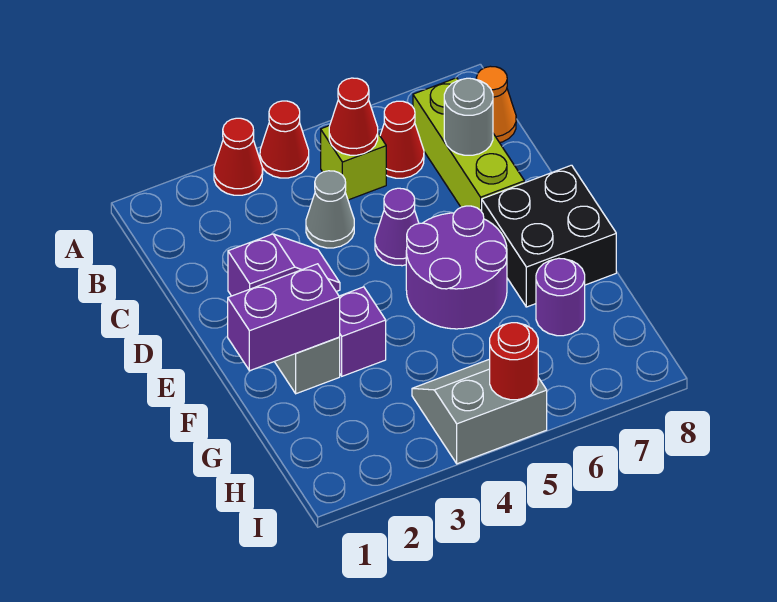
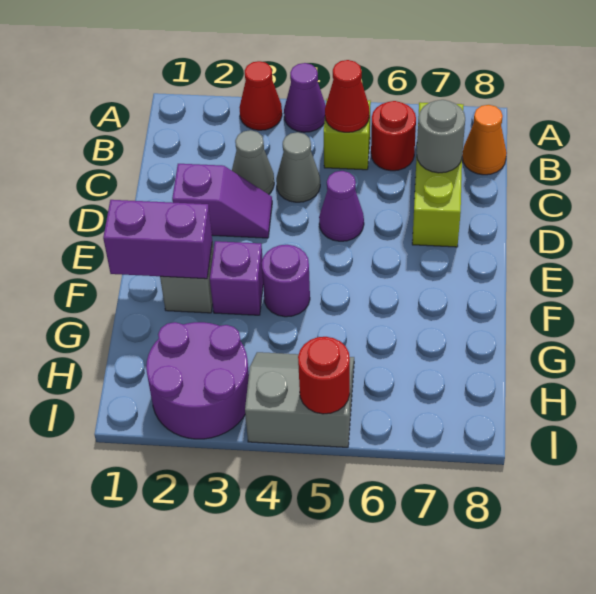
red 1x1 cone [260,101,309,178] -> purple 1x1 cone [284,63,326,132]
red 1x1 cone [380,101,424,178] -> red 1x1 round brick [371,101,416,171]
none -> grey 1x1 cone [232,130,274,194]
purple 2x2 round brick [406,206,507,329] -> purple 2x2 round brick moved to [146,322,249,439]
black 2x2 brick [482,165,616,307] -> none
purple 1x1 round brick [536,258,585,336] -> purple 1x1 round brick moved to [262,245,310,317]

